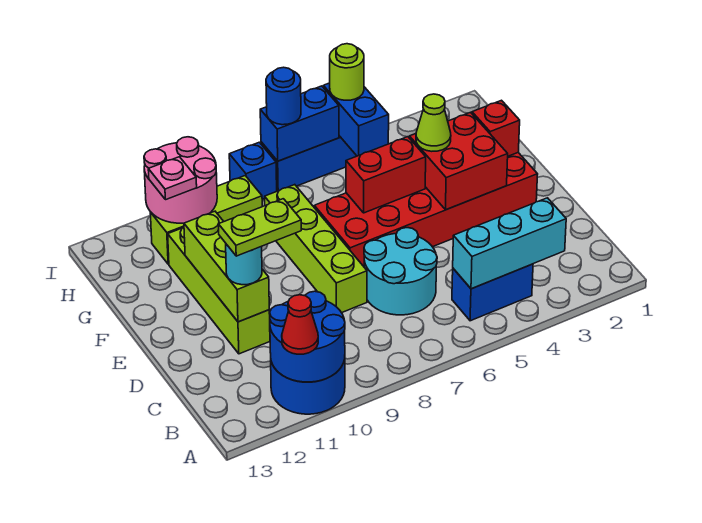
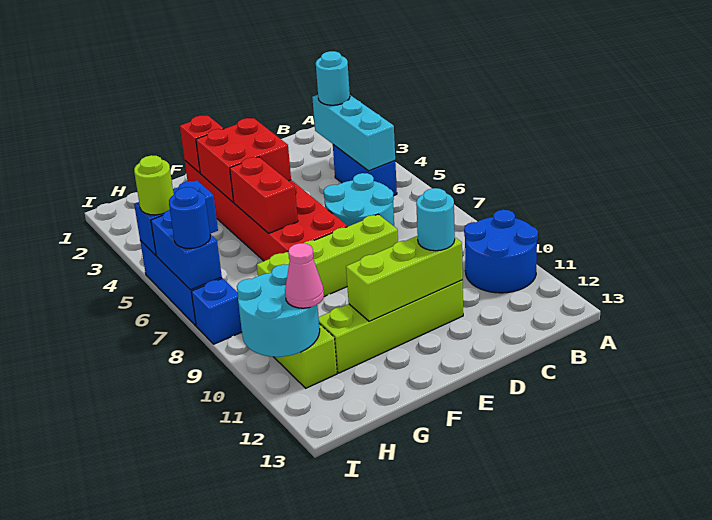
blue 2x2 round brick [270,291,345,382] -> none
red 1x1 cone [282,295,318,354] -> none
none -> cyan 1x1 round brick [316,51,350,105]
lime 1x2 plate [218,199,301,256] -> none
lime 1x1 cone [416,94,451,151] -> none
pink 2x2 round brick [144,137,217,223] -> cyan 2x2 round brick [237,264,320,357]
pink 1x1 plate [148,157,197,200] -> pink 1x1 cone [285,243,324,308]

